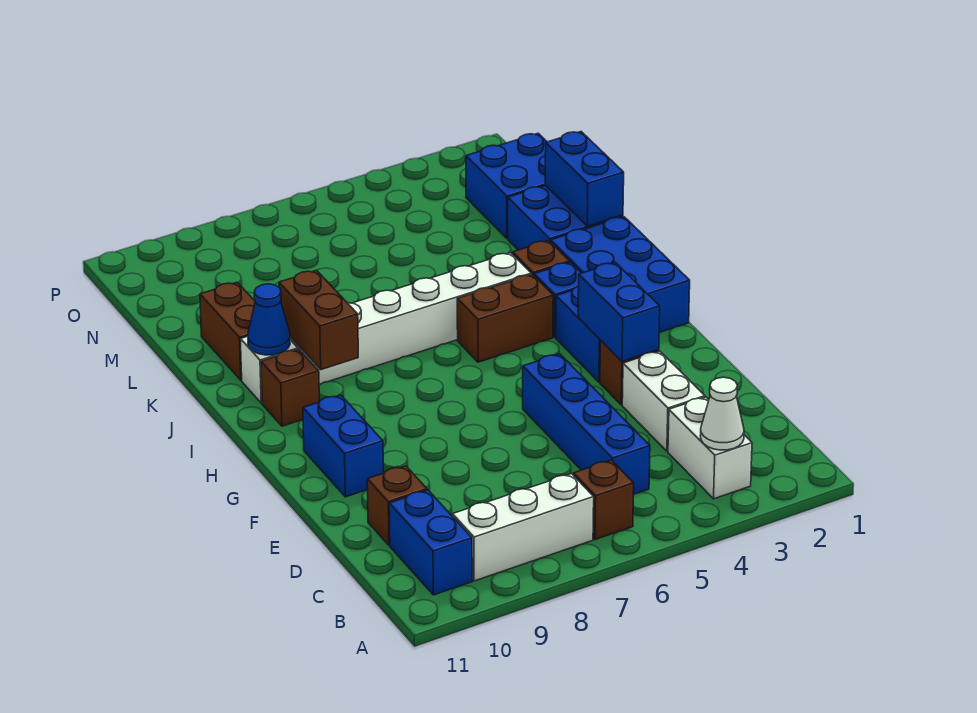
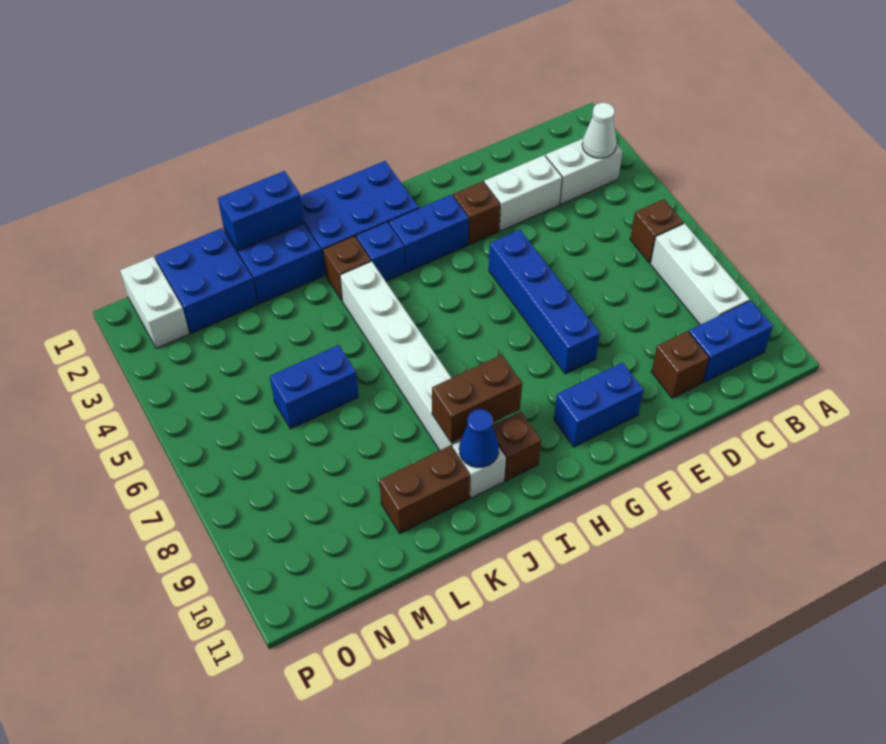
blue 1x4 brick [523,354,650,494] -> blue 1x4 brick turned to [489,230,600,374]
blue 1x2 brick [578,262,660,361] -> blue 1x2 brick moved to [270,345,358,429]
brown 1x2 brick [457,274,553,362] -> none
none -> white 1x2 brick [120,257,189,348]

